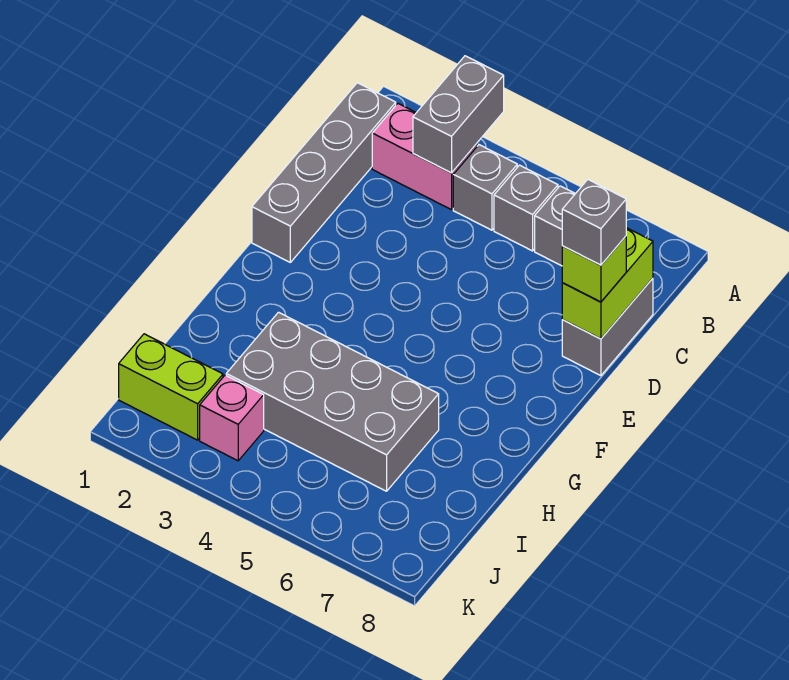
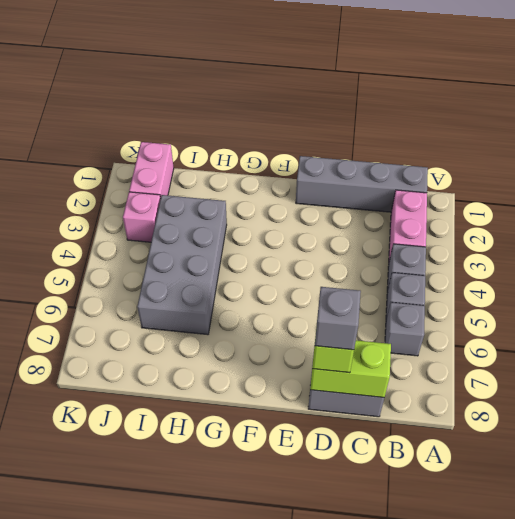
grey 1x2 brick [413,56,504,173] -> none
lime 1x2 brick [119,334,223,440] -> pink 1x2 brick [129,142,174,198]

